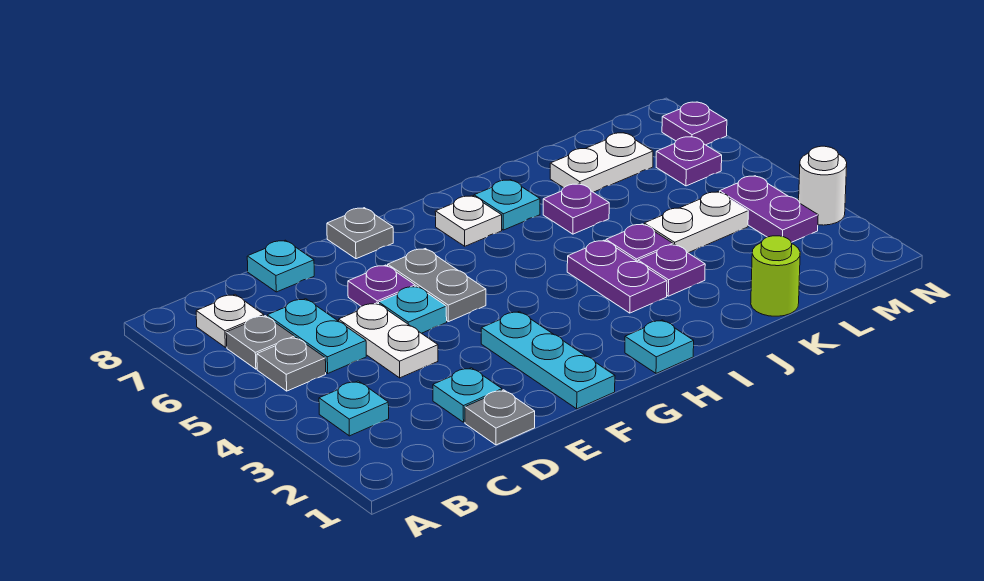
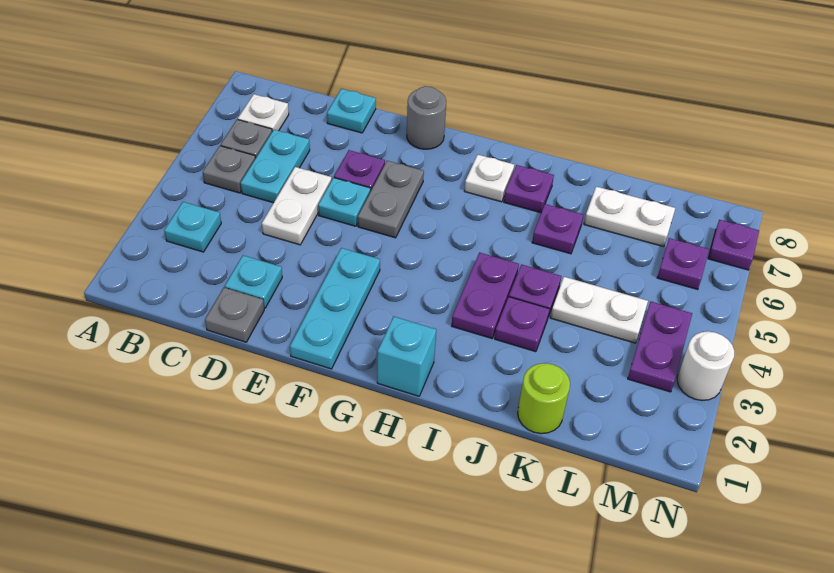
grey 1x1 plate [327,208,393,259] -> grey 1x1 round brick [407,86,446,149]
cyan 1x1 plate [625,320,694,373] -> cyan 1x1 brick [377,317,436,396]
cyan 1x1 plate [474,180,540,230] -> purple 1x1 plate [504,165,554,213]

